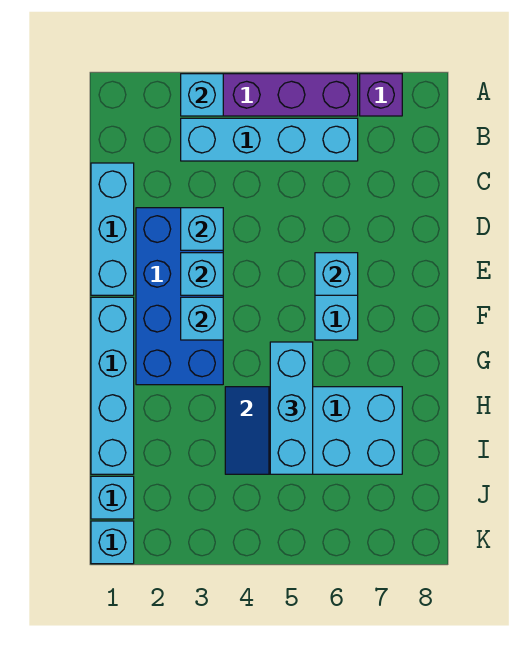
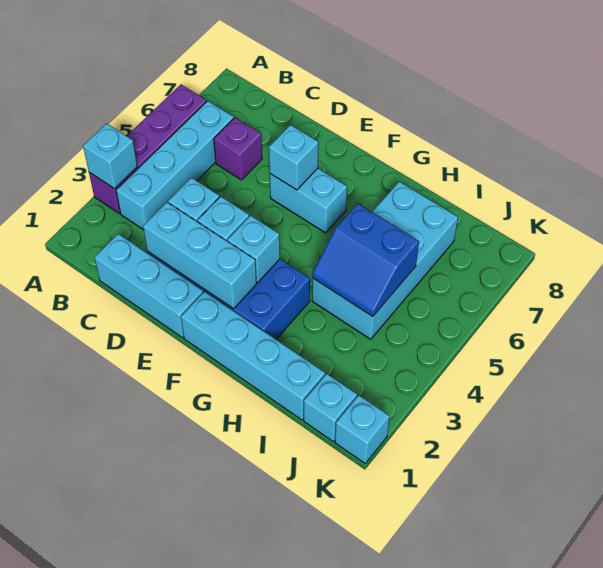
purple 1x1 brick [360,74,402,116] -> purple 1x1 brick moved to [214,118,262,180]
cyan 1x3 brick [270,342,313,474] -> cyan 1x3 brick moved to [143,202,257,309]

